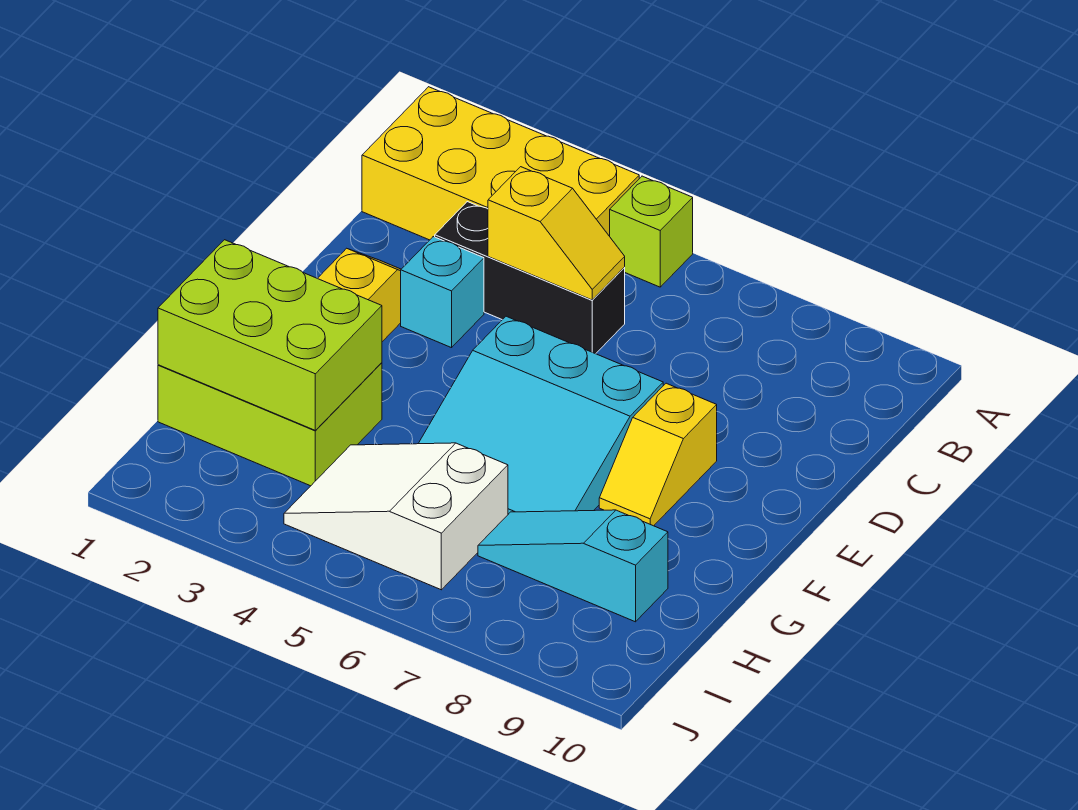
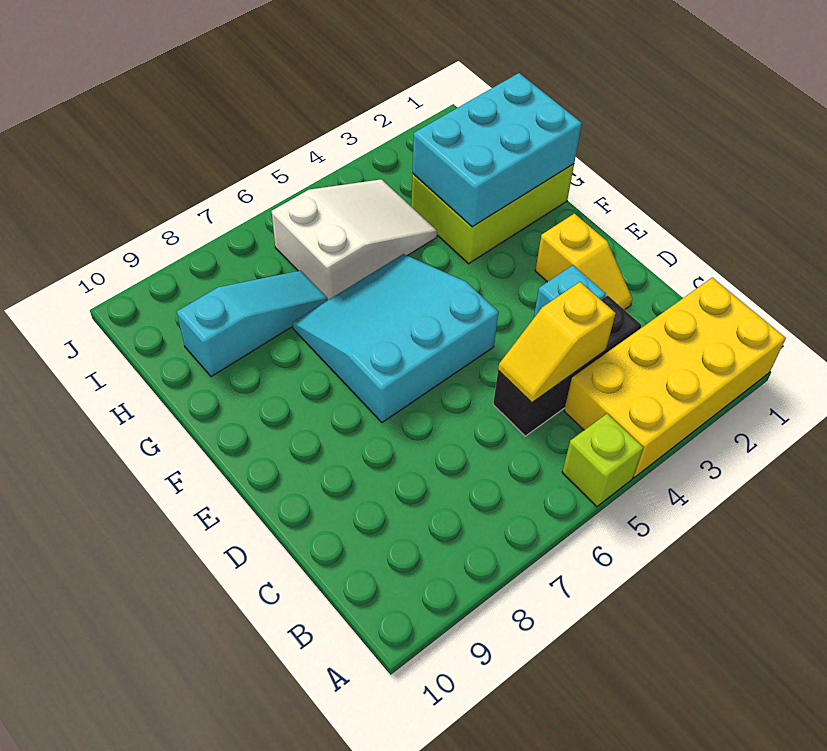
yellow 1x2 slope [599,383,717,526] -> none
lime 2x3 brick [158,240,382,430] -> cyan 2x3 brick [412,73,582,227]

